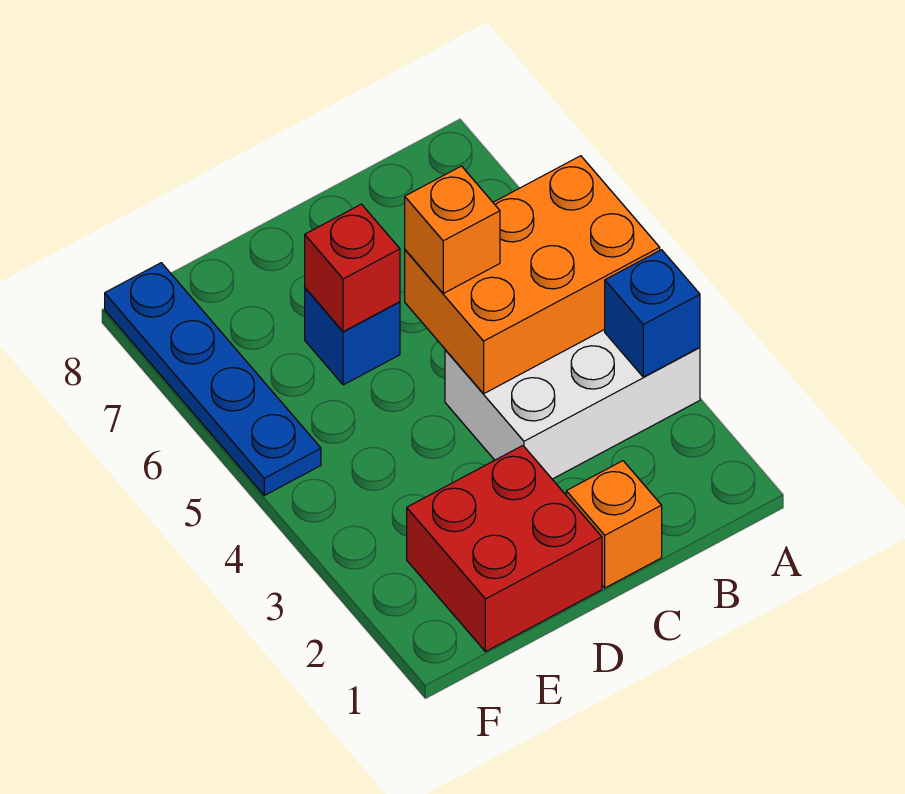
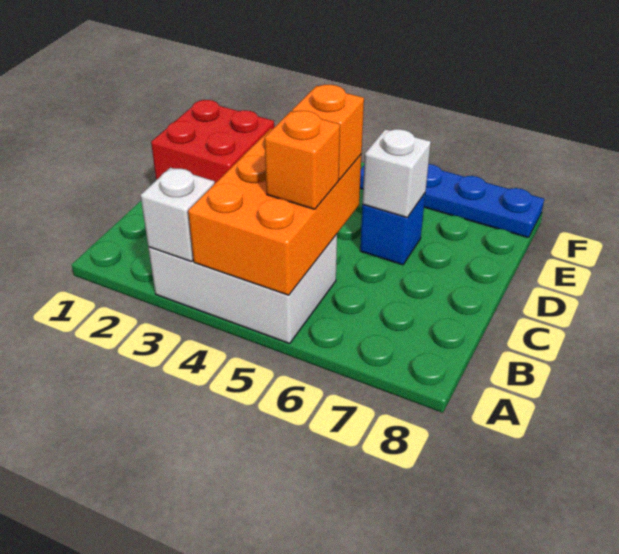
white 2x3 brick [445,329,700,479] -> white 2x3 brick turned to [148,234,337,344]
blue 1x1 brick [605,250,700,377] -> white 1x1 brick [140,168,215,262]
orange 1x1 brick [566,461,662,588] -> orange 1x1 brick moved to [264,111,340,209]
red 1x1 brick [305,204,400,332] -> white 1x1 brick [363,129,431,217]

